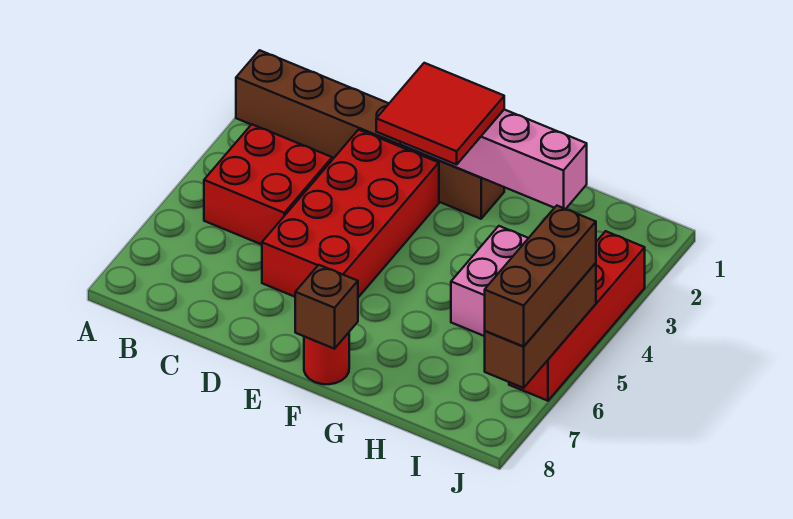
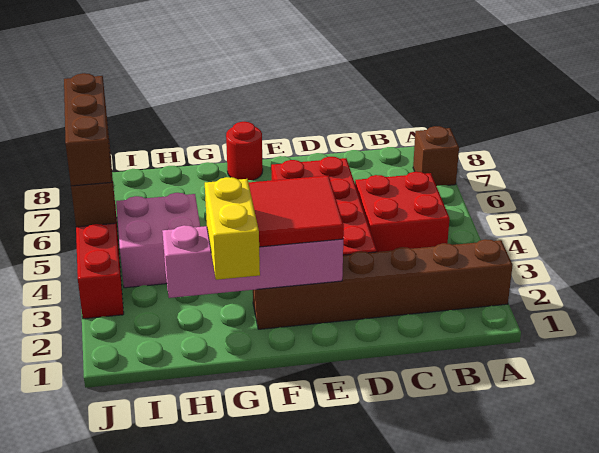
brown 1x1 brick [295,265,358,349] -> brown 1x1 brick moved to [413,126,459,186]
none -> yellow 1x2 brick [205,177,260,280]

